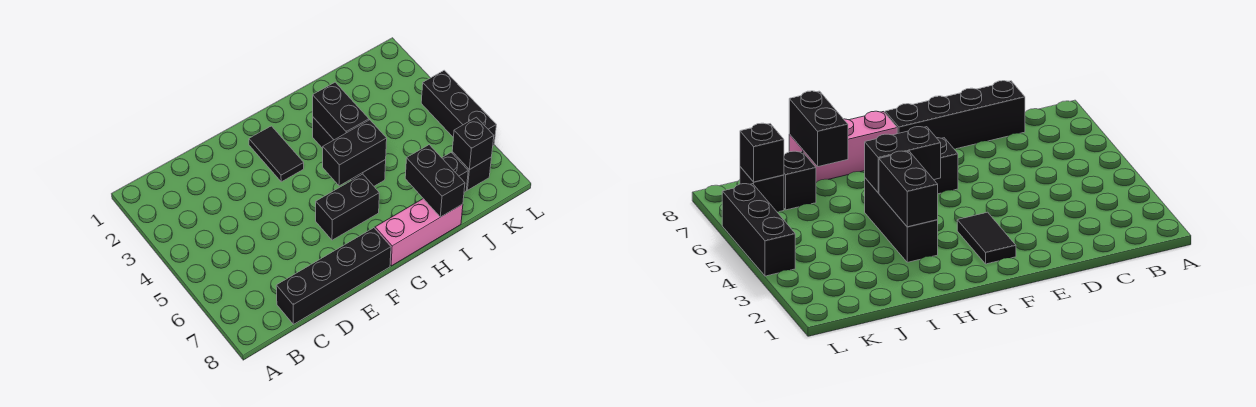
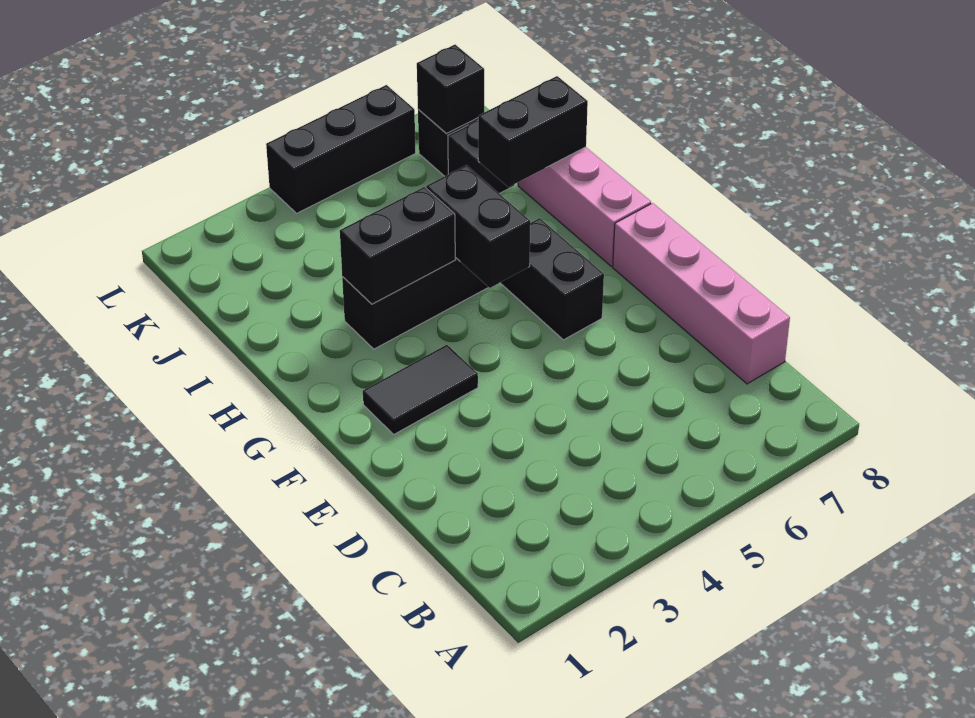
black 1x4 brick [276,228,391,324] -> pink 1x4 brick [613,203,790,384]

